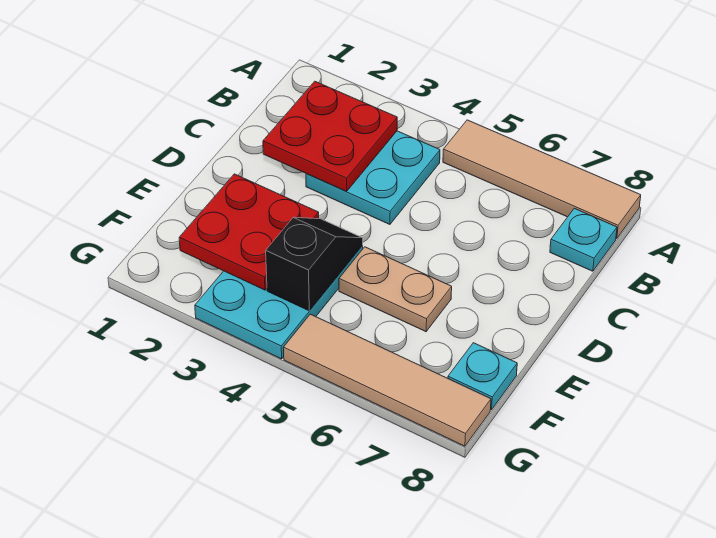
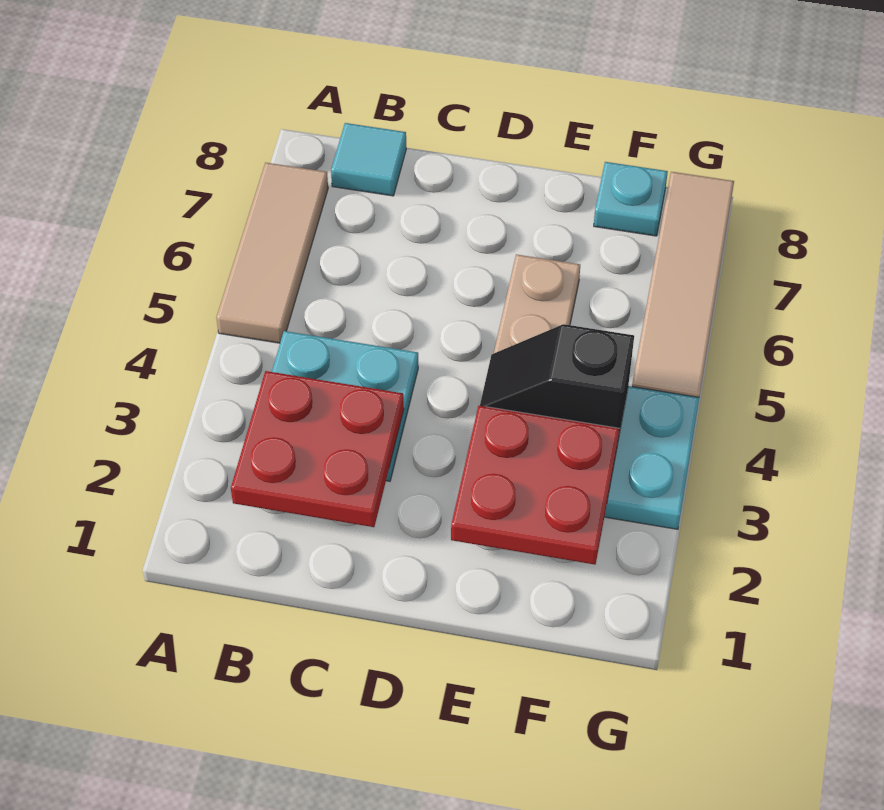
tan 1x4 tile [443,120,641,238] -> tan 1x3 tile [216,163,328,343]
cyan 1x1 plate [550,208,617,271] -> cyan 1x1 tile [331,123,406,196]

